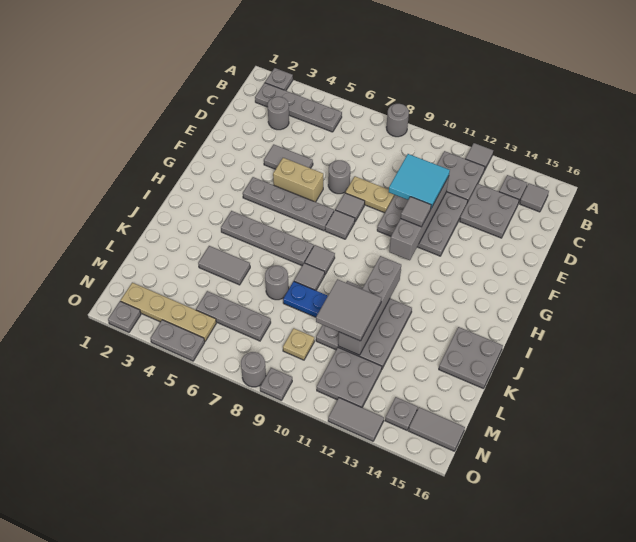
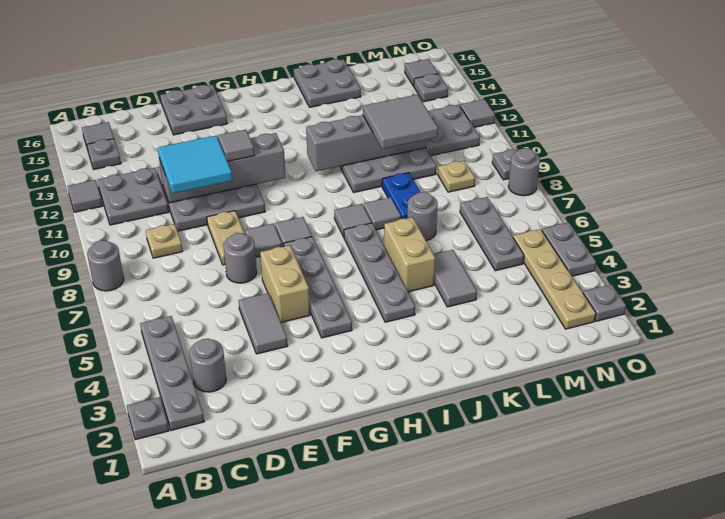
none -> tan 1x1 plate [146,224,183,258]
grey 2x2 plate [460,184,519,238] -> grey 2x2 plate moved to [160,85,227,135]
none -> tan 1x2 brick [384,217,435,292]
grey 1x2 tile [409,407,465,451] -> grey 1x1 tile [405,59,438,86]
grey 1x2 tile [328,398,384,441] -> grey 1x1 tile [460,99,495,127]

